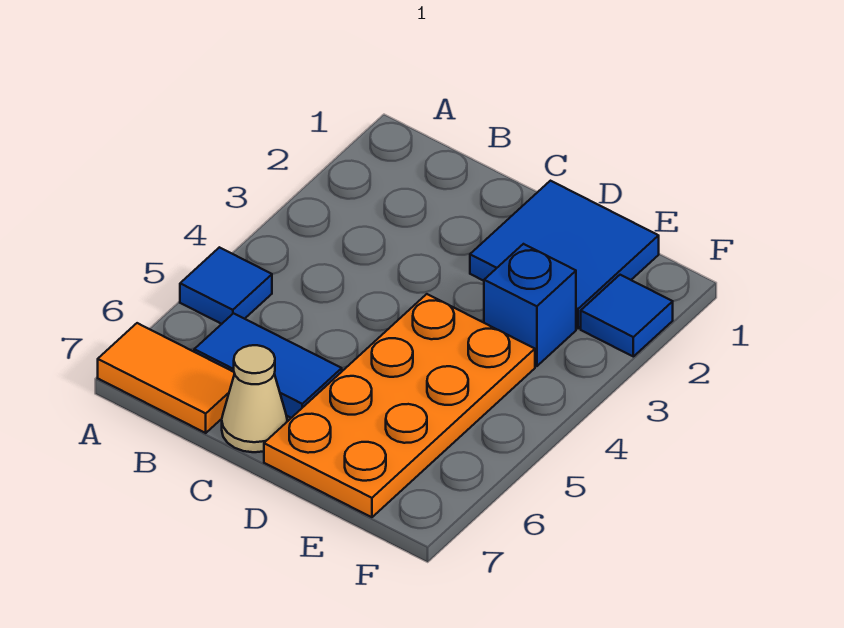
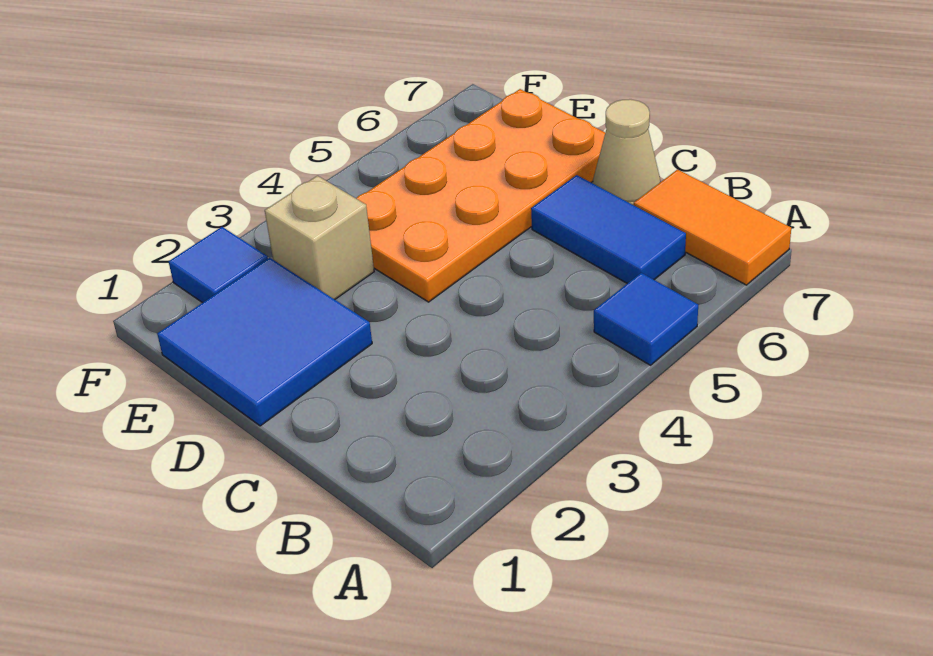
blue 1x1 brick [484,244,576,366] -> tan 1x1 brick [265,176,374,299]

